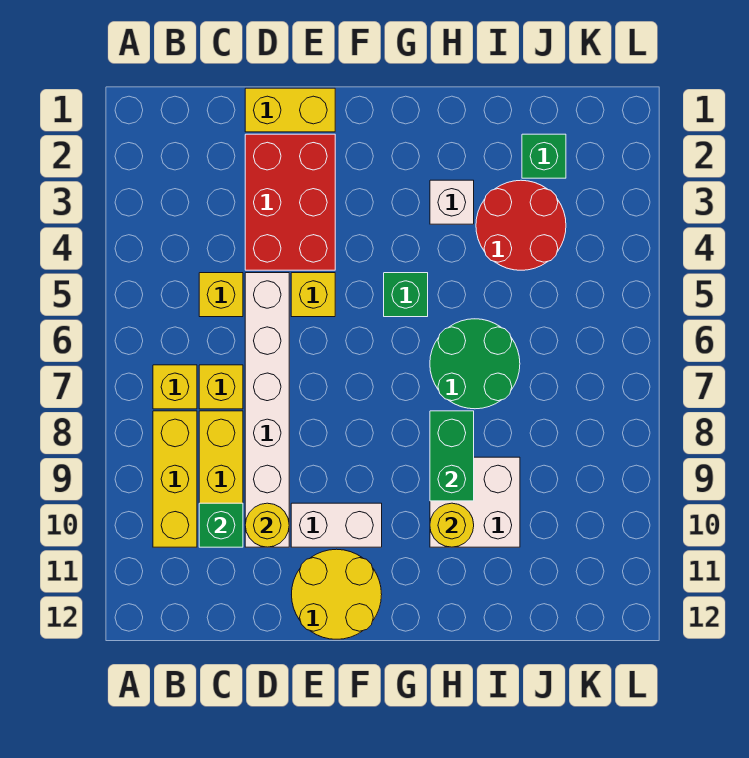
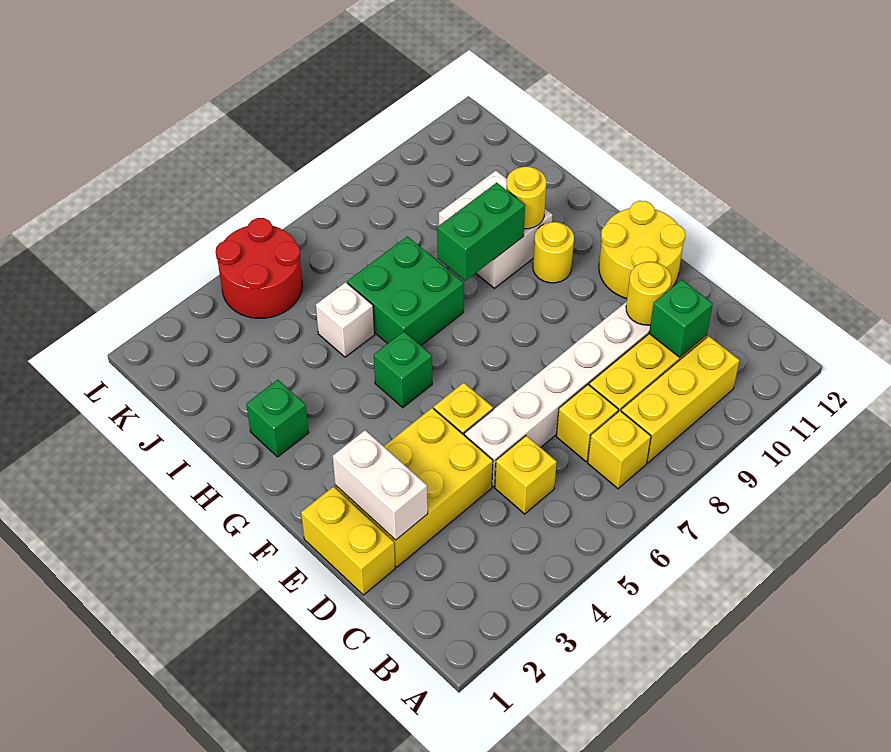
red 2x3 brick [245,134,335,270] -> yellow 2x3 brick [335,408,493,567]
white 1x2 brick [291,503,382,547] -> white 1x2 brick moved to [333,430,428,540]
none -> yellow 1x1 round brick [533,222,574,283]
white 1x1 brick [430,180,474,224] -> white 1x1 brick moved to [316,282,375,357]
green 2x2 round brick [430,319,520,409] -> green 2x2 brick [347,236,464,345]
red 2x2 round brick [476,180,566,270] -> red 2x2 round brick moved to [216,218,302,318]
green 1x1 brick [522,134,566,178] -> green 1x1 brick moved to [246,380,309,457]

